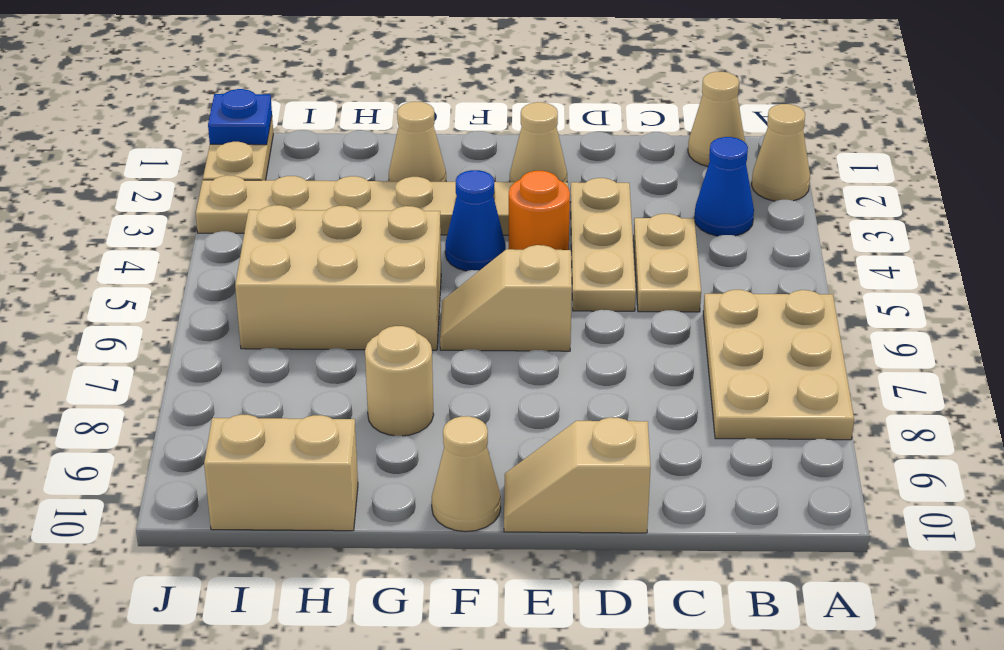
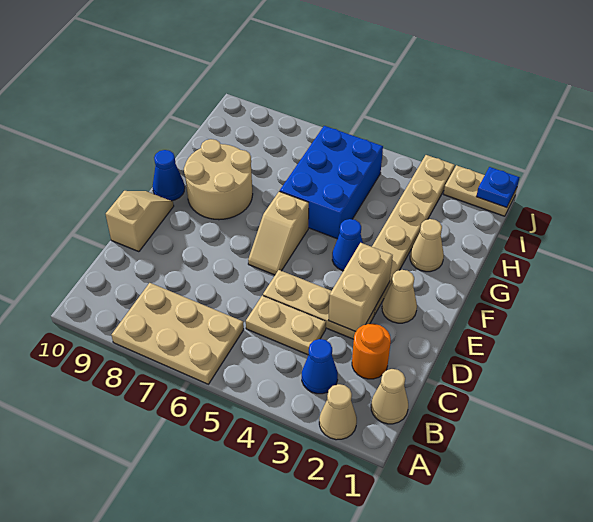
orange 1x1 round brick [509,171,570,250] -> orange 1x1 round brick moved to [352,324,391,379]
tan 1x2 slope [440,245,572,351] -> tan 1x2 slope turned to [248,191,309,275]
tan 1x1 cone [432,416,501,532] -> blue 1x1 cone [153,150,185,201]
tan 2x3 brick [235,205,441,350] -> blue 2x3 brick [280,126,383,239]
tan 1x1 round brick [365,326,434,436] -> tan 2x2 round brick [184,139,253,220]
tan 1x2 brick [204,415,358,531] -> tan 1x2 brick moved to [328,243,393,332]

